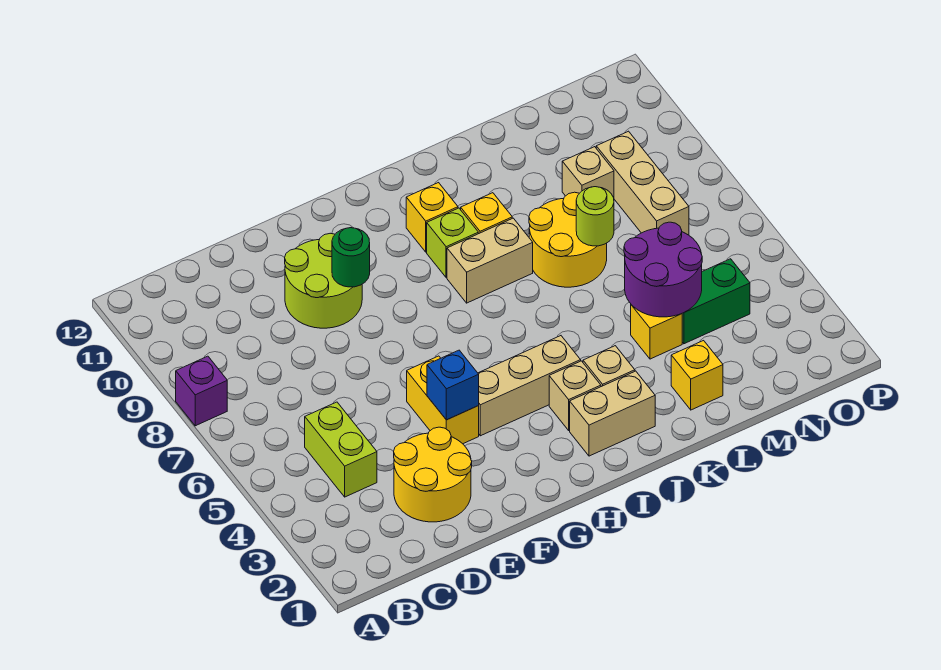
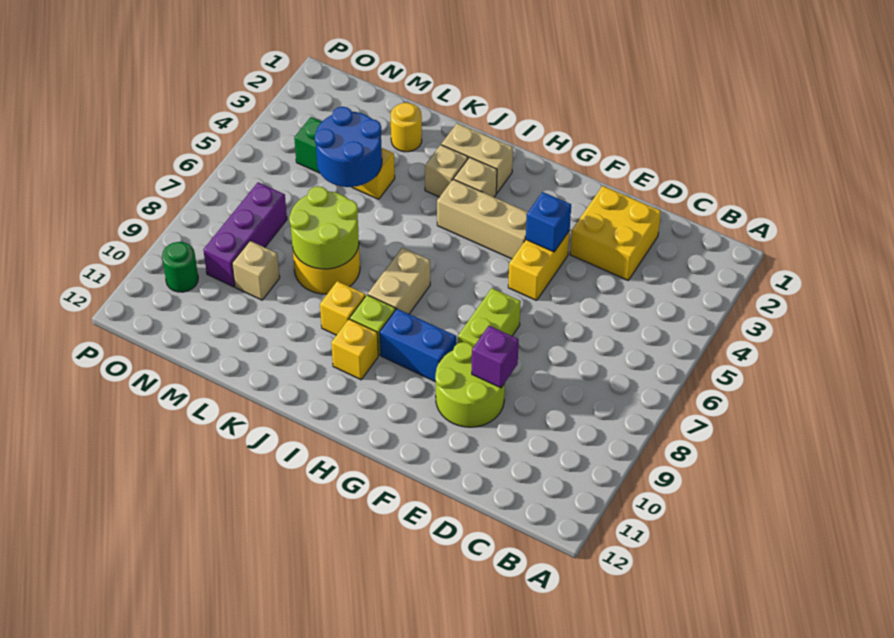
purple 1x1 brick [176,356,227,426] -> purple 1x1 brick moved to [472,326,519,388]
lime 1x2 brick [305,402,377,497] -> lime 1x2 brick moved to [458,288,521,347]
yellow 2x2 round brick [394,427,472,522] -> yellow 2x2 brick [570,186,661,280]
green 1x1 round brick [332,228,370,287] -> green 1x1 round brick moved to [162,242,198,292]
none -> blue 1x2 brick [380,309,456,382]
tan 1x2 brick [447,218,533,303] -> tan 1x2 brick turned to [368,248,430,314]
yellow 1x1 brick [671,341,723,410] -> yellow 1x1 round brick [391,103,422,152]
purple 2x2 round brick [624,222,702,317] -> blue 2x2 round brick [315,107,382,187]
lime 1x1 round brick [576,187,614,246] -> lime 2x2 round brick [289,186,359,269]
tan 1x3 brick [596,131,689,235] -> purple 1x3 brick [204,182,287,287]

